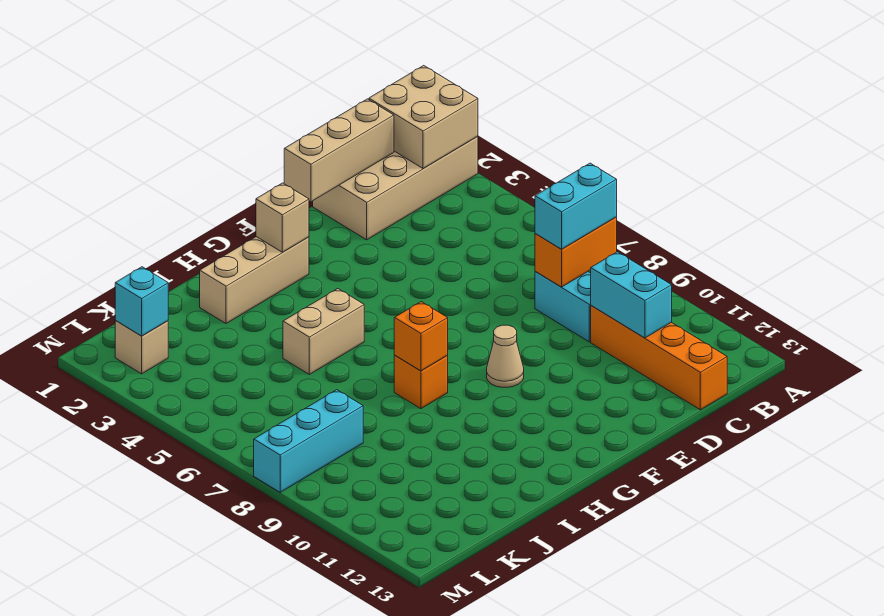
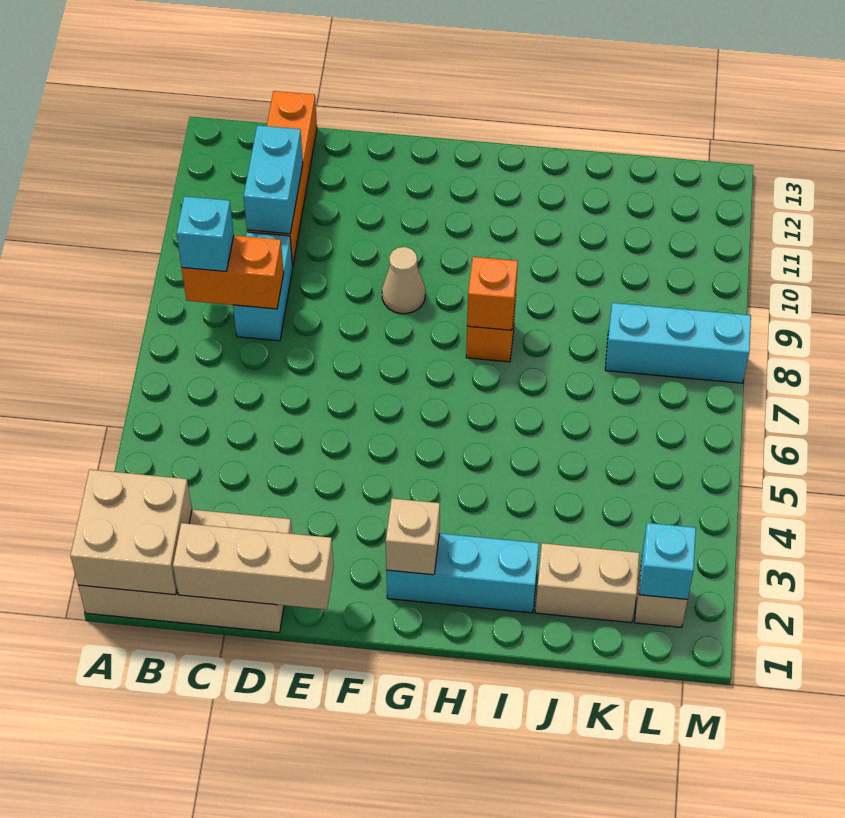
cyan 1x2 brick [535,163,617,249] -> cyan 1x1 brick [177,196,234,271]
tan 1x3 brick [200,237,309,324] -> cyan 1x3 brick [386,533,539,613]
tan 1x2 brick [283,289,364,374] -> tan 1x2 brick moved to [535,543,640,623]

